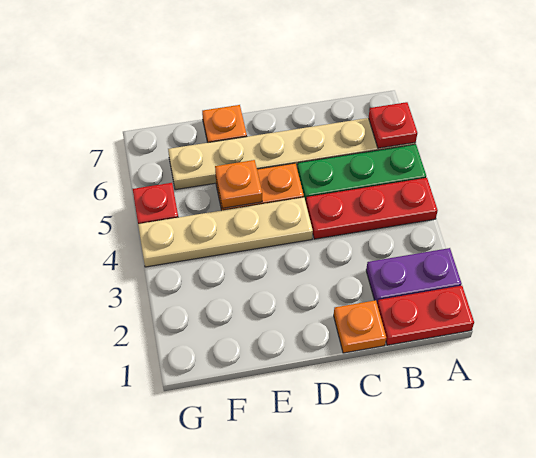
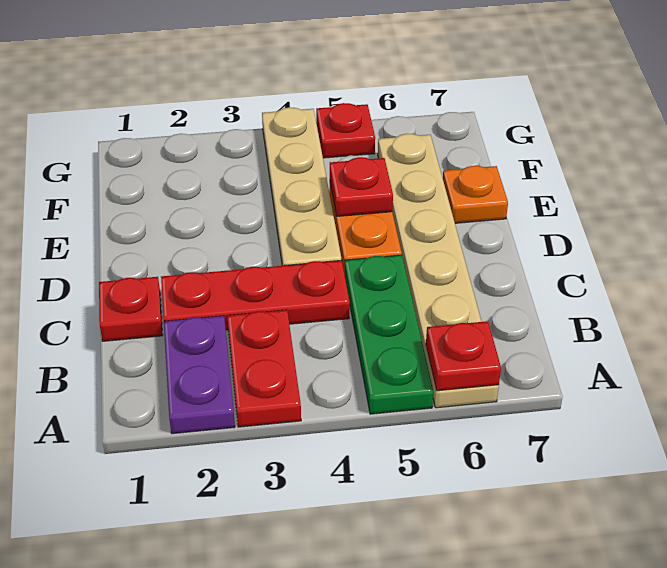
red 1x2 plate [377,286,474,345] -> red 1x2 plate moved to [227,310,301,427]
red 1x3 plate [306,178,438,239] -> red 1x3 plate turned to [161,260,350,330]
orange 1x1 plate [334,300,386,353] -> red 1x1 plate [99,277,163,341]
orange 1x1 plate [215,160,262,208] -> red 1x1 plate [330,157,393,216]

